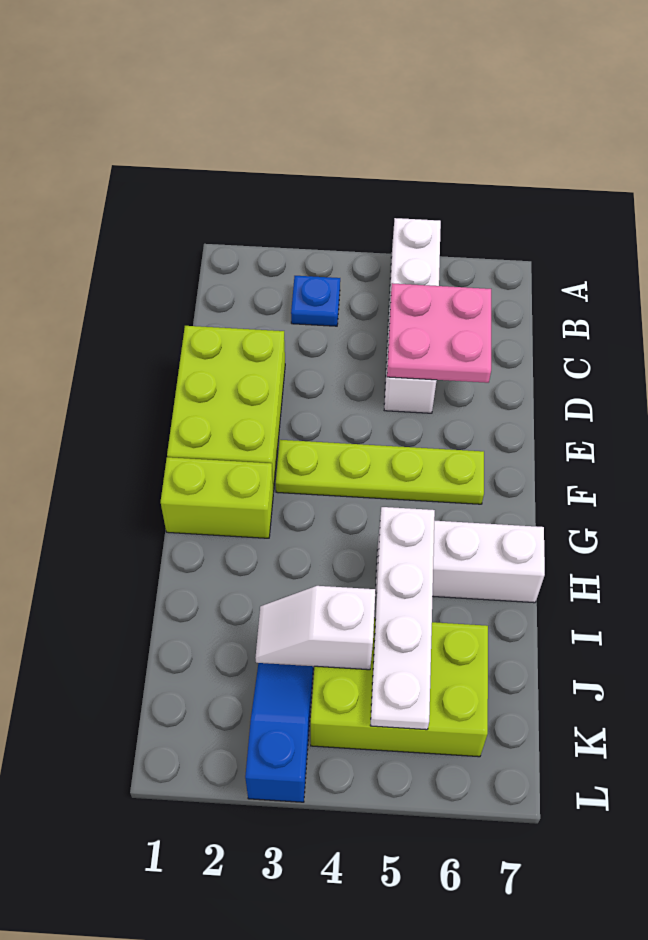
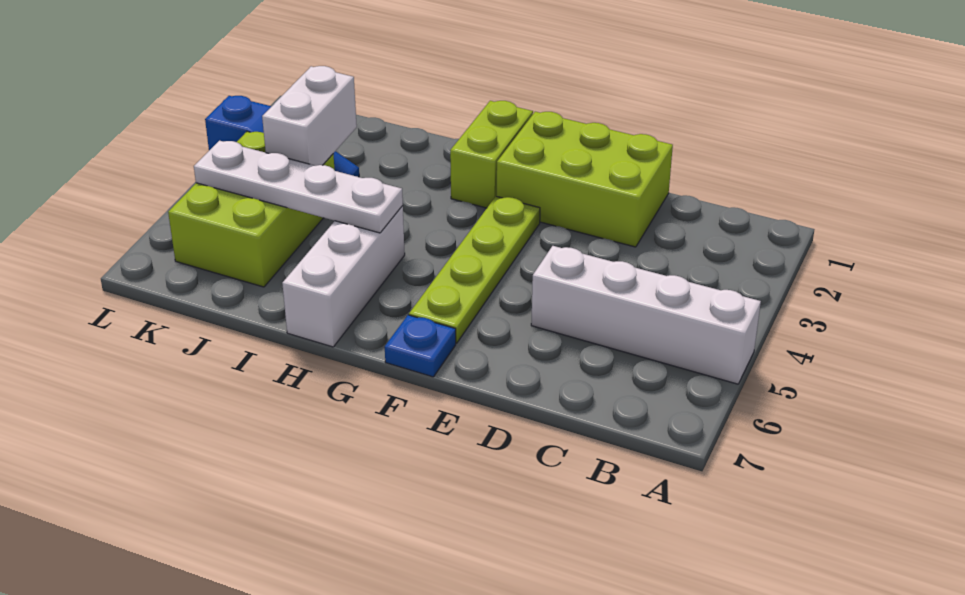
blue 1x1 plate [291,276,340,326] -> blue 1x1 plate moved to [385,315,456,377]
pink 2x2 plate [387,283,491,383] -> none
white 1x2 slope [256,586,375,670] -> white 1x2 brick [262,66,357,166]

